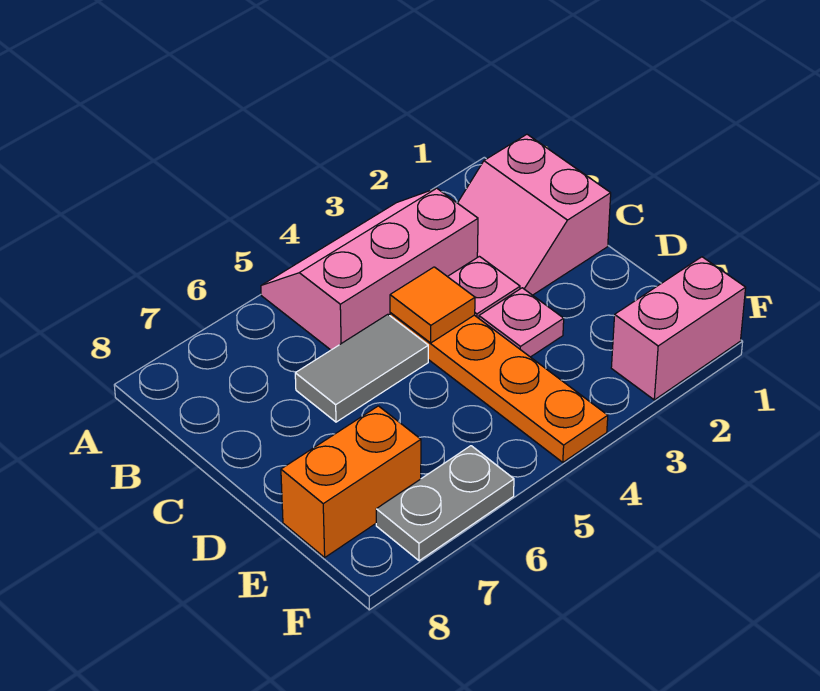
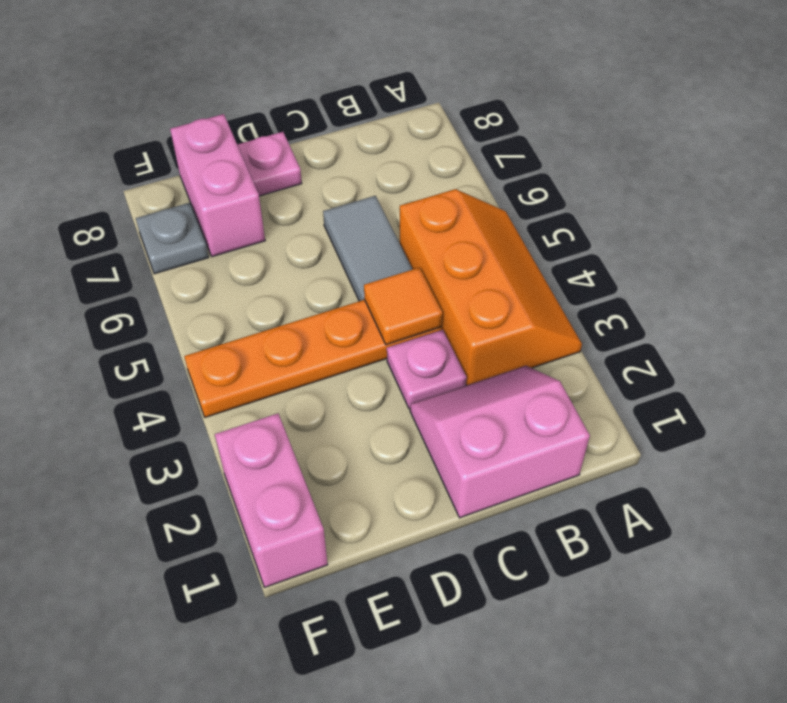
pink 2x3 slope [261,188,478,350] -> orange 2x3 slope [400,189,582,385]
pink 1x1 plate [479,288,564,357] -> pink 1x1 plate moved to [237,132,302,196]
orange 1x2 brick [281,406,421,557] -> pink 1x2 brick [170,114,265,257]
grey 1x2 plate [376,446,514,561] -> grey 1x1 plate [136,203,209,274]

